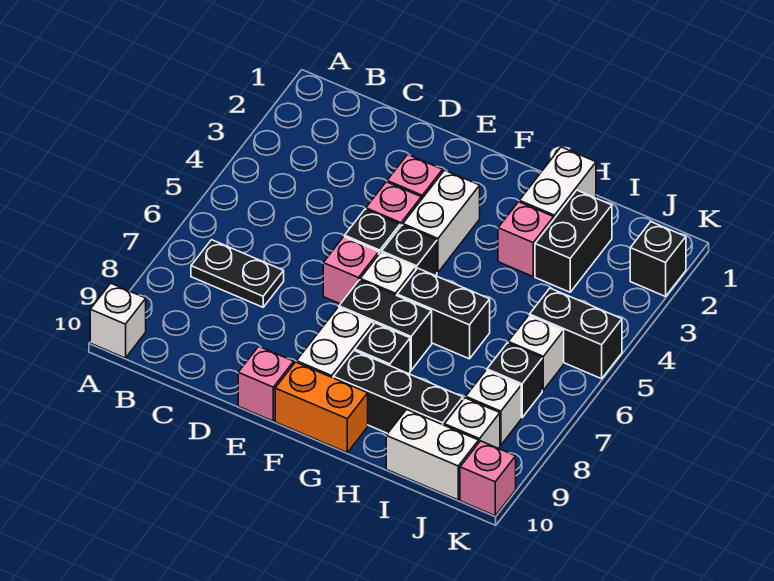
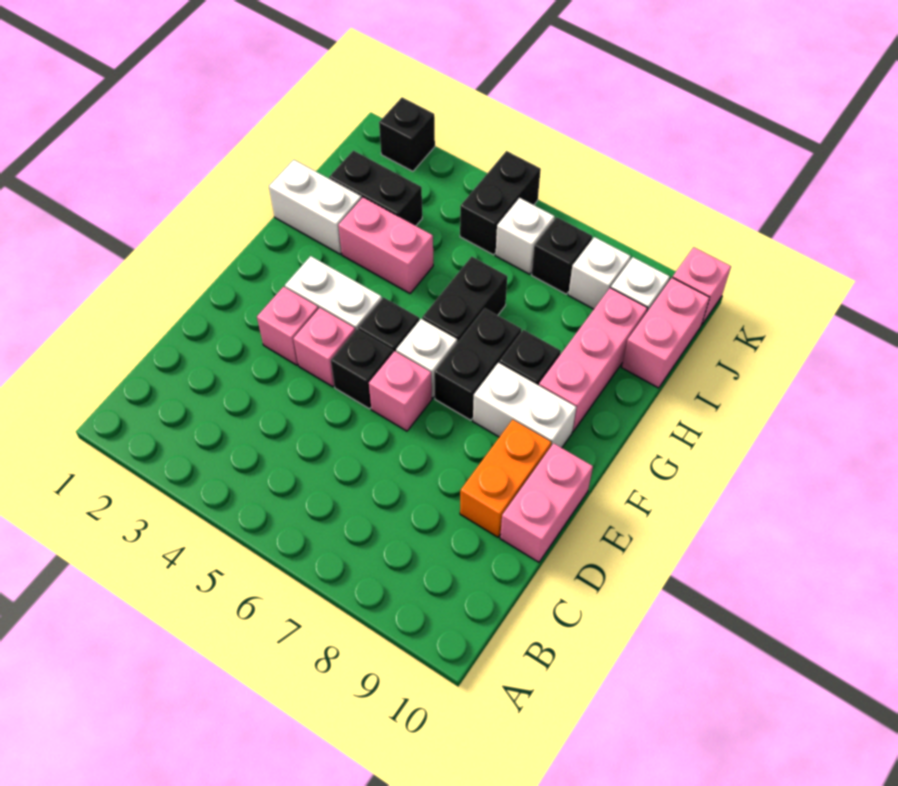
white 1x1 brick [90,283,146,358] -> none
black 1x2 plate [191,240,284,307] -> none
pink 1x1 brick [238,346,294,421] -> pink 1x2 brick [500,443,593,562]
orange 1x2 brick [275,362,368,453] -> orange 1x2 brick moved to [460,420,551,537]
black 1x3 brick [333,351,463,434] -> pink 1x3 brick [539,288,647,432]
pink 1x1 brick [498,202,554,276] -> pink 1x2 brick [338,197,433,293]
white 1x2 brick [386,409,479,500] -> pink 1x2 brick [622,278,710,388]

